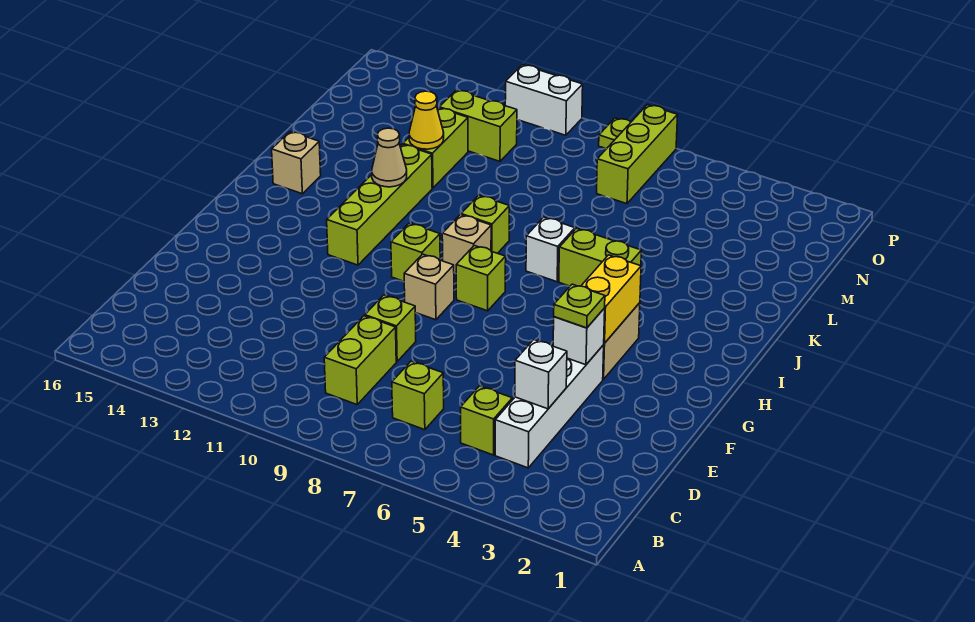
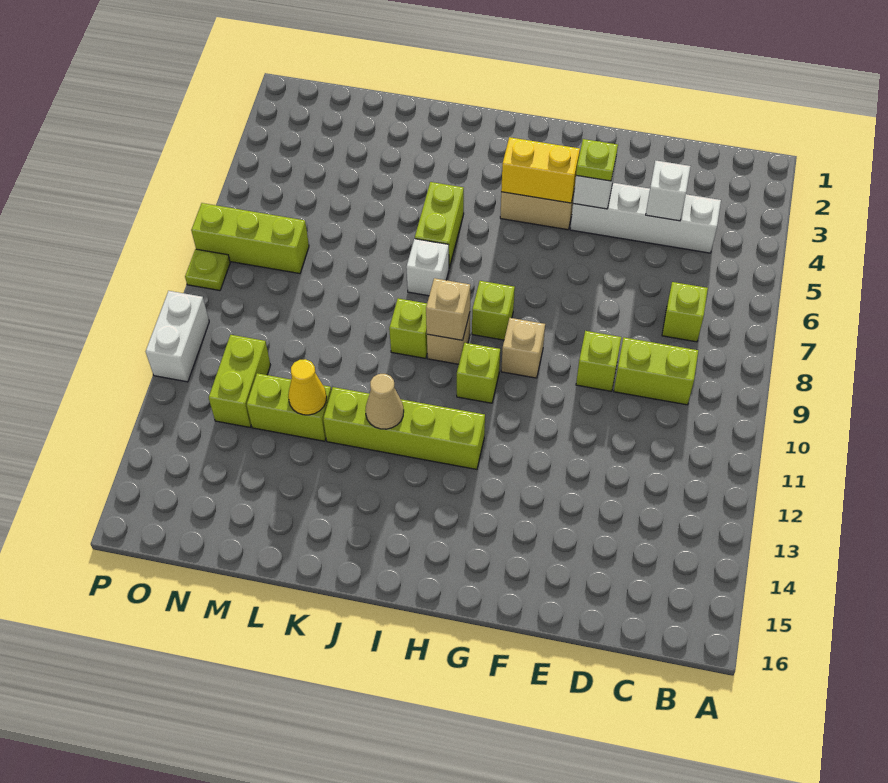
lime 1x1 brick [461,386,512,455] -> none
tan 1x1 brick [272,132,321,194] -> tan 1x1 brick moved to [426,278,470,340]

